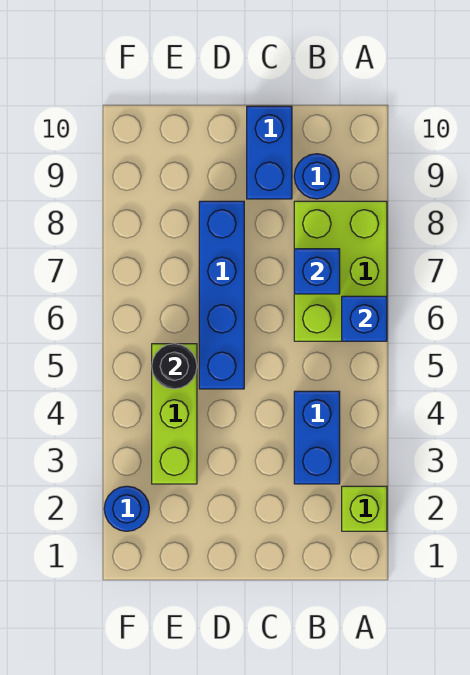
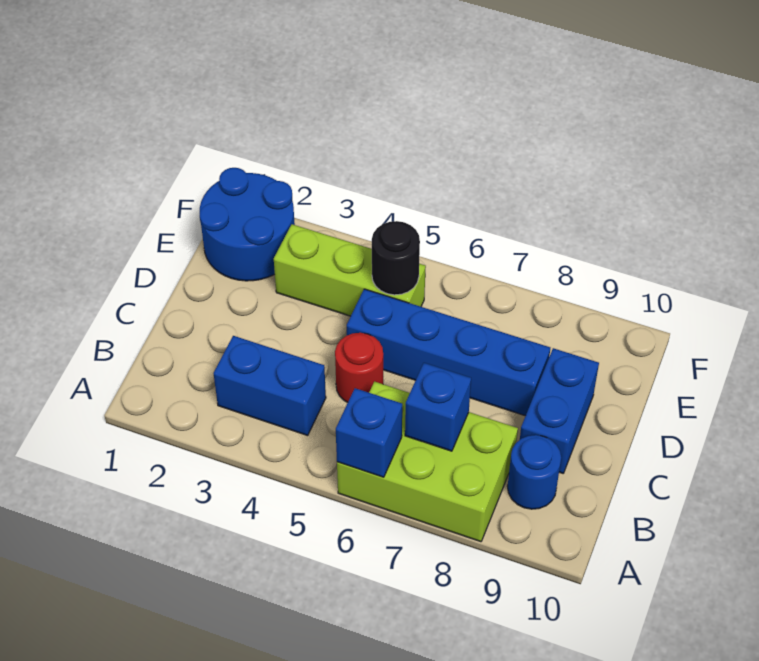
lime 1x1 brick [342,486,387,531] -> none
none -> red 1x1 round brick [335,333,383,402]
blue 1x2 brick [247,106,292,199] -> blue 1x2 brick turned to [520,348,599,473]
blue 1x1 round brick [104,486,149,531] -> blue 2x2 round brick [200,168,295,281]

